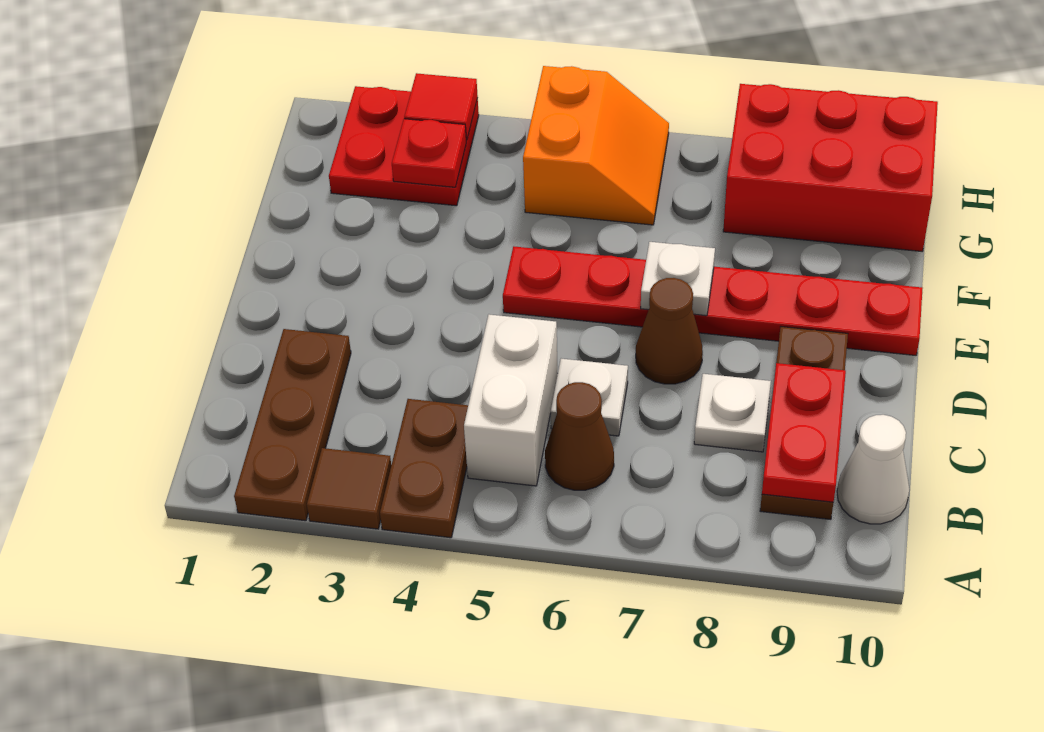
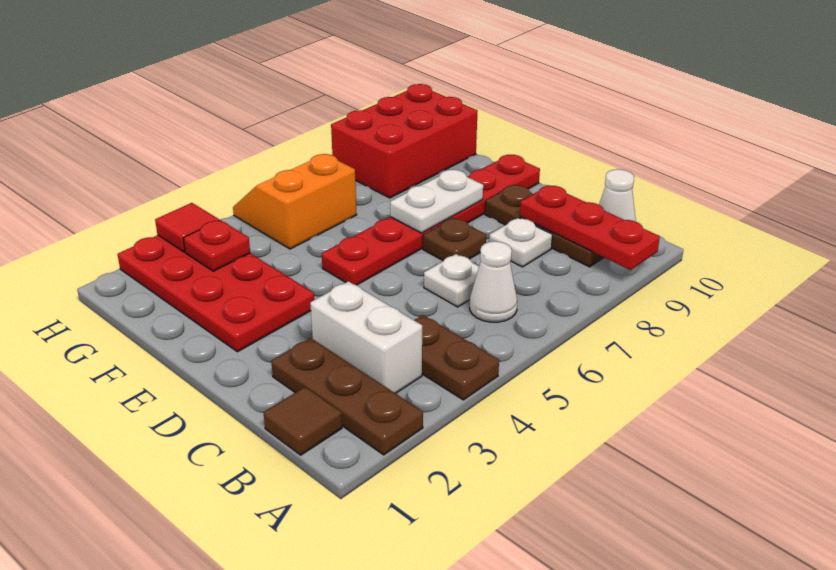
brown 1x1 tile [307,448,391,529] -> brown 1x1 tile moved to [263,387,342,455]
white 1x2 brick [464,314,558,486] -> white 1x2 brick moved to [310,281,422,393]
brown 1x1 cone [545,382,614,490] -> white 1x1 cone [470,241,517,322]
red 1x2 plate [762,363,846,502] -> red 1x3 plate [520,185,660,270]
brown 1x1 cone [636,278,703,384] -> brown 1x1 plate [423,218,486,261]
white 1x1 plate [641,242,715,316] -> white 1x2 plate [390,170,483,233]
red 2x2 plate [329,86,479,206] -> red 2x4 plate [118,235,314,352]
orange 2x2 slope [523,66,669,225] -> orange 2x2 slope turned to [233,154,357,249]

